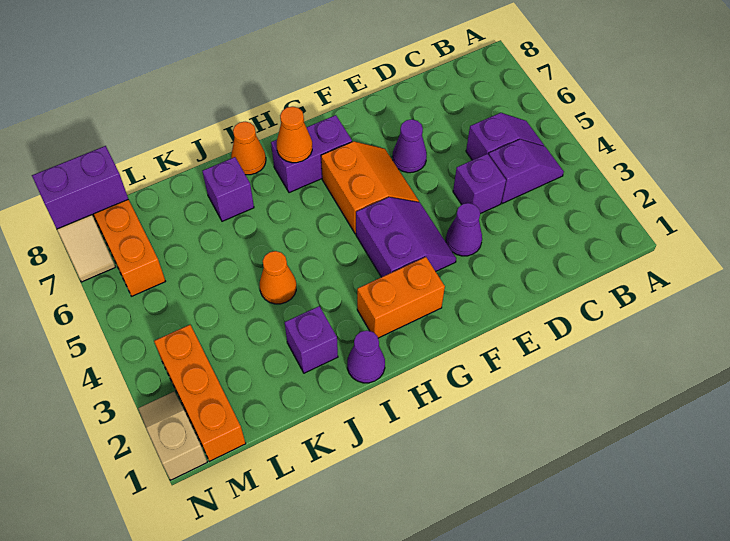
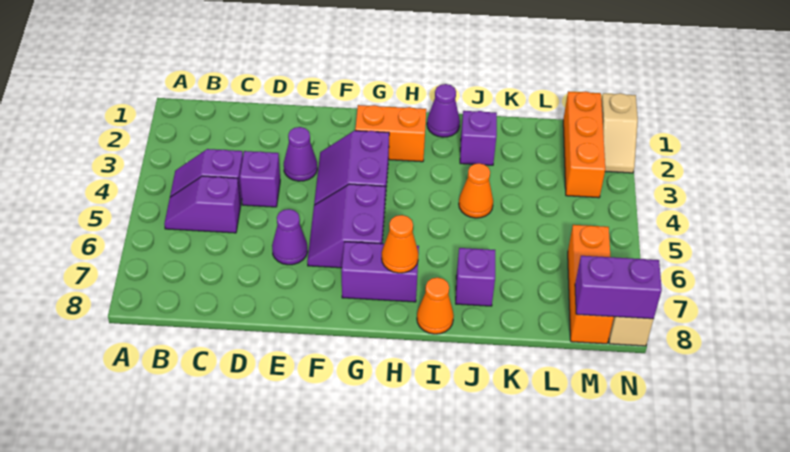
orange 2x2 slope [321,141,419,234] -> purple 2x2 slope [307,184,385,268]

